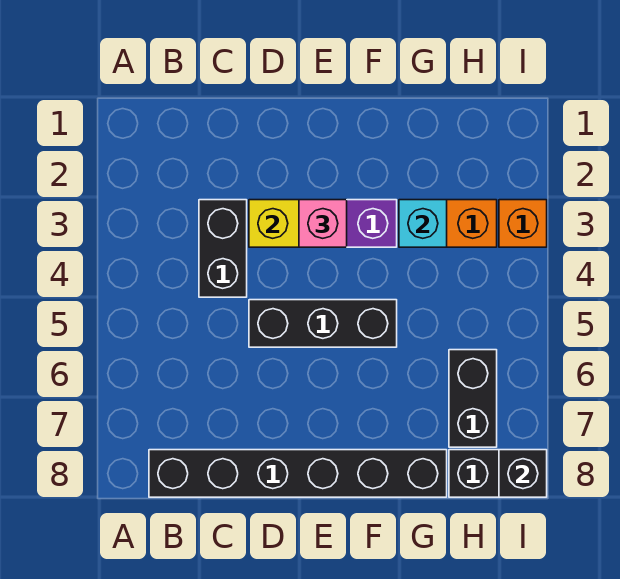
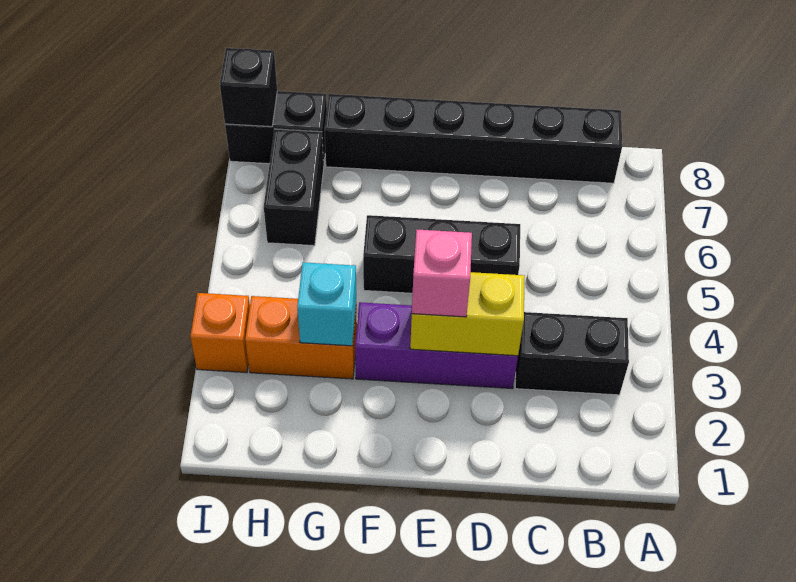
black 1x2 brick [199,200,247,297] -> black 1x2 brick turned to [515,312,629,395]

